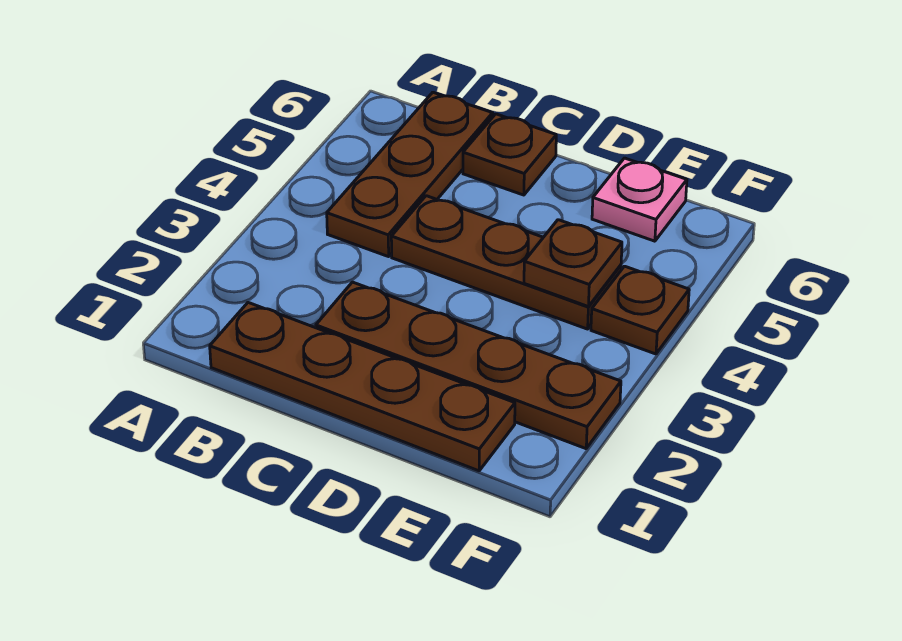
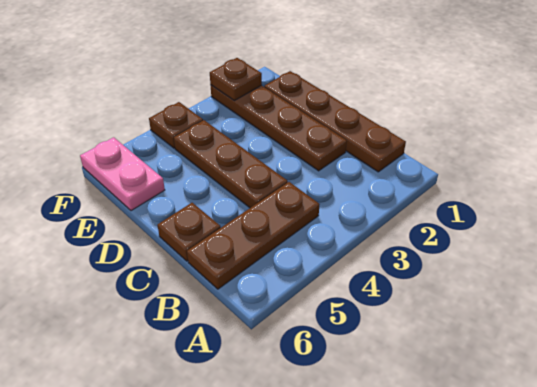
brown 1x1 plate [524,220,622,306] -> brown 1x1 plate moved to [210,58,262,101]
pink 1x1 plate [592,158,687,241] -> pink 1x2 plate [80,137,165,211]

